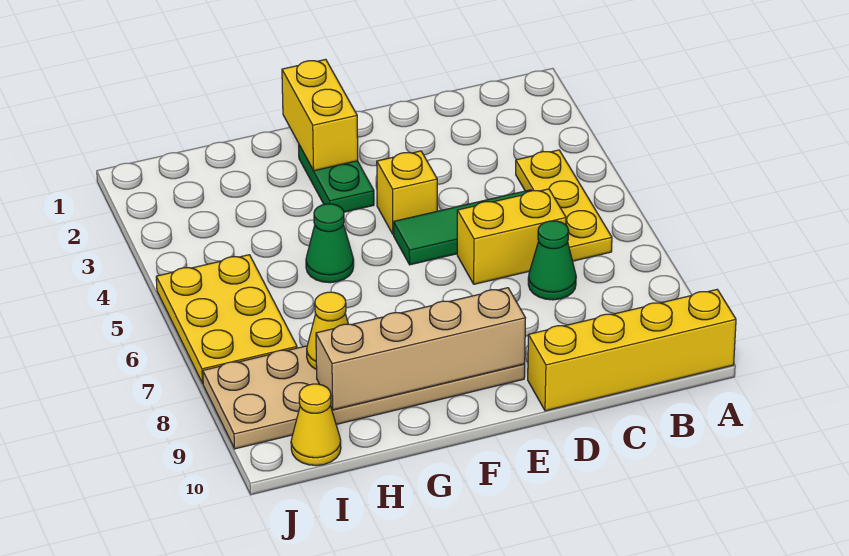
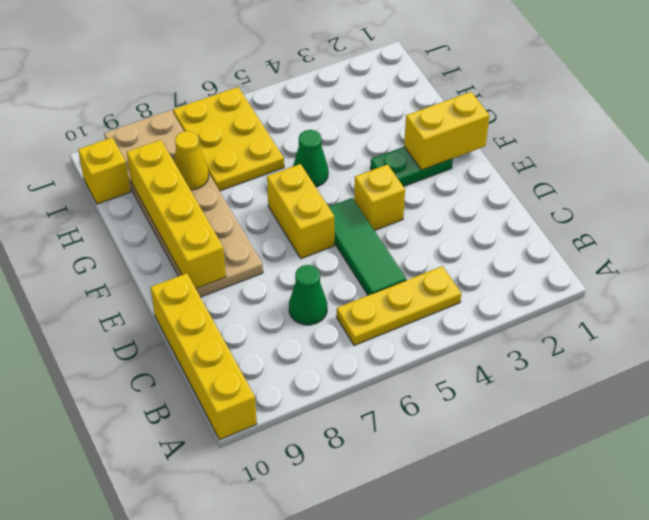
yellow 1x2 brick [457,189,566,284] -> yellow 1x2 brick moved to [267,164,334,259]
tan 1x4 brick [316,288,525,410] -> yellow 1x4 brick [127,140,226,289]
yellow 2x3 plate [156,255,297,383] -> yellow 2x3 plate turned to [173,87,284,191]
yellow 1x1 cone [291,384,341,466] -> yellow 1x1 brick [78,138,131,204]

